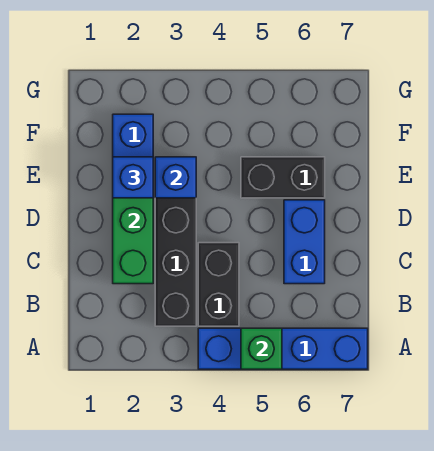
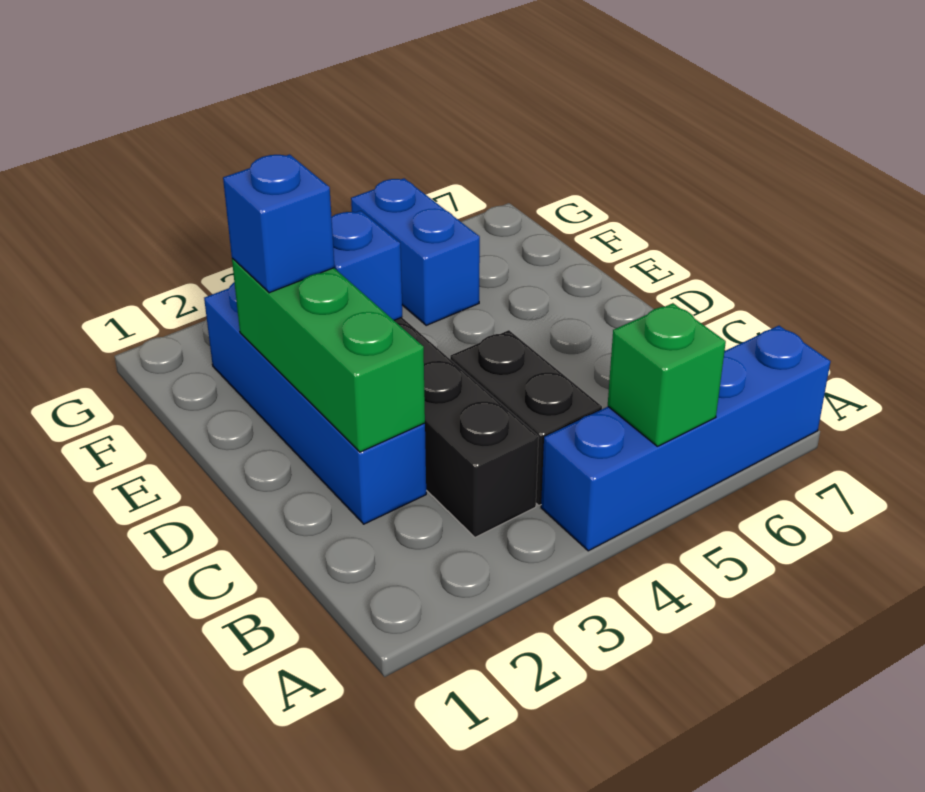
blue 1x2 brick [284,200,325,284] -> blue 1x2 brick moved to [351,178,480,325]
black 1x2 brick [241,157,325,198] -> none

